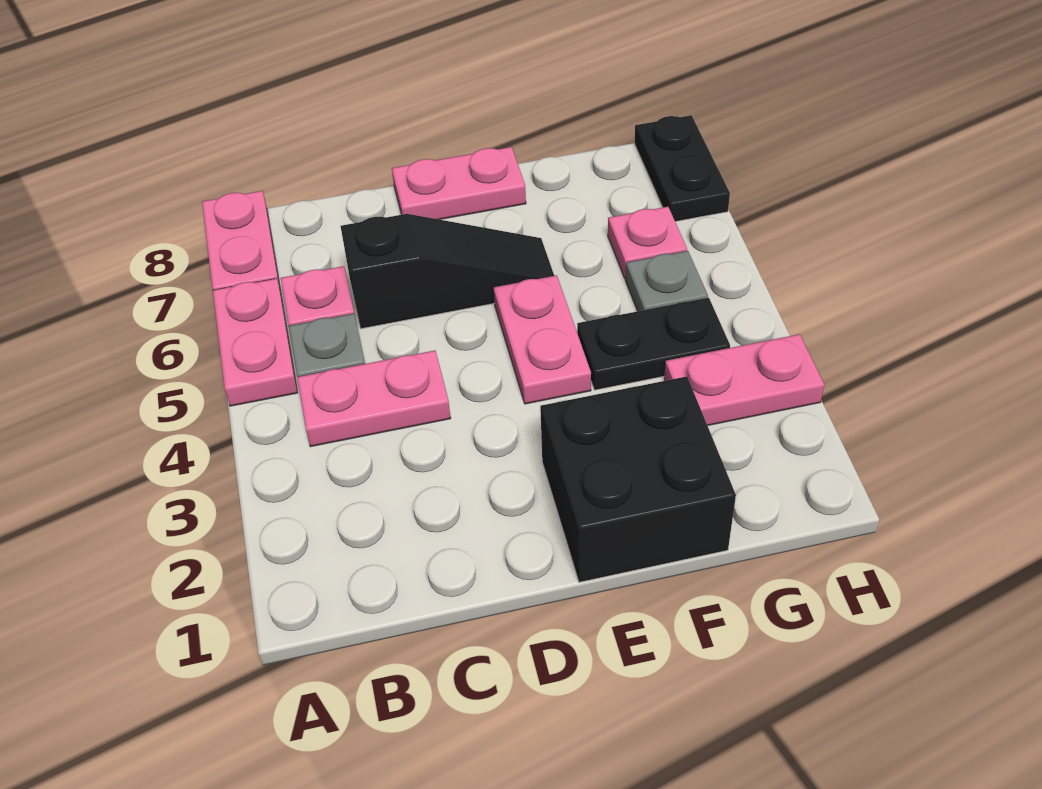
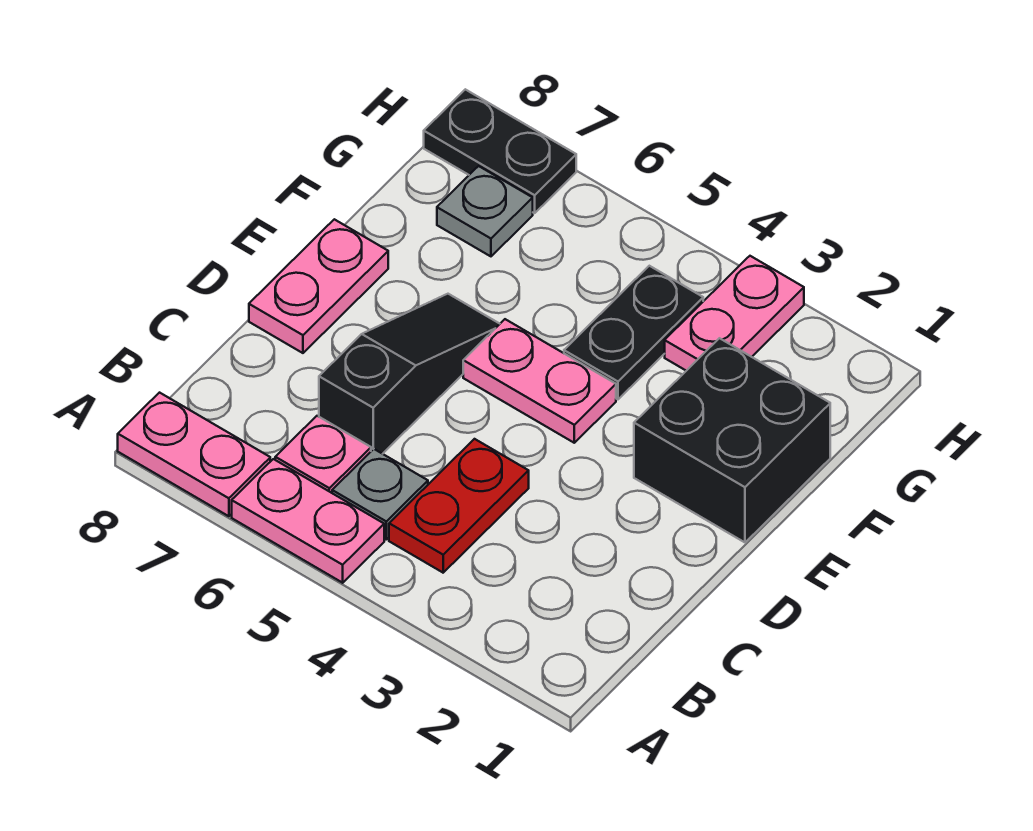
pink 1x2 plate [297,350,451,447] -> red 1x2 plate [389,439,529,573]
grey 1x1 plate [625,251,708,311] -> grey 1x1 plate moved to [437,166,533,256]
pink 1x1 plate [608,207,687,279] -> none

